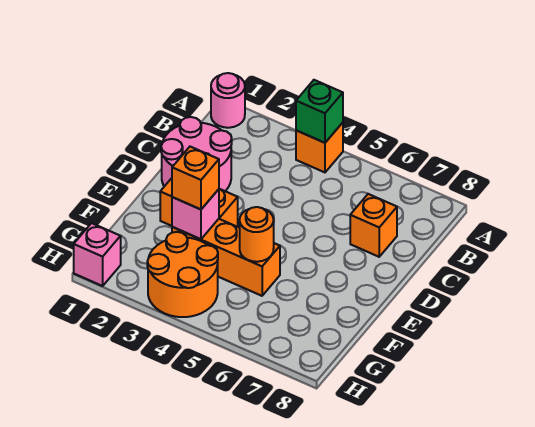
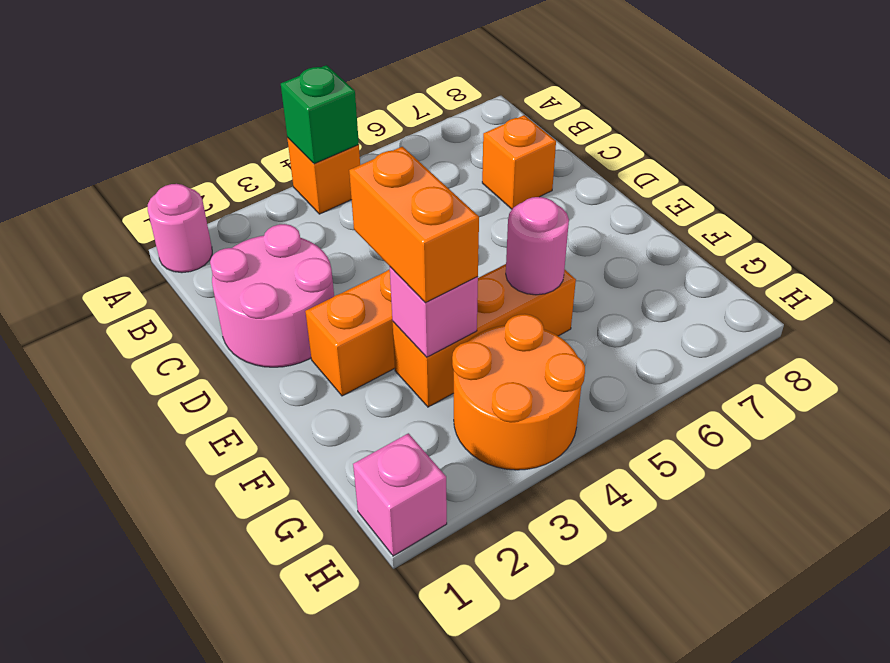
orange 1x1 brick [172,147,219,209] -> orange 1x2 brick [349,147,479,303]
orange 1x1 round brick [240,207,274,262] -> pink 1x1 round brick [506,197,569,295]

